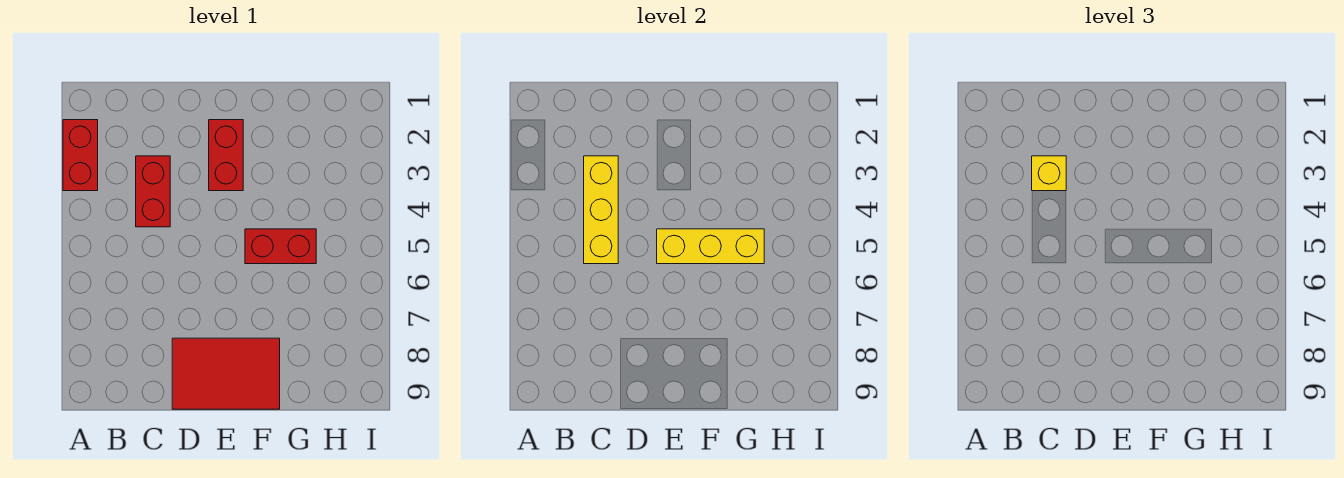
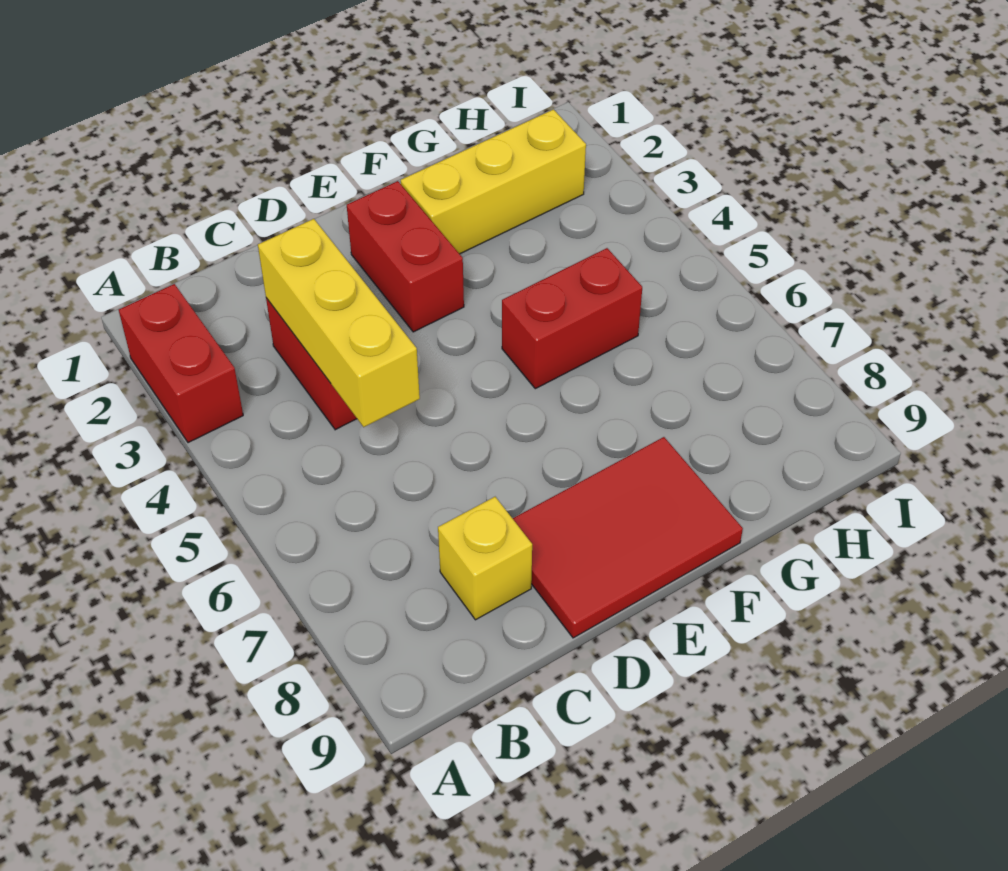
yellow 1x1 brick [1032,156,1066,191] -> yellow 1x1 brick moved to [438,497,532,620]
yellow 1x3 brick [657,229,764,264] -> yellow 1x3 brick moved to [401,109,586,254]

